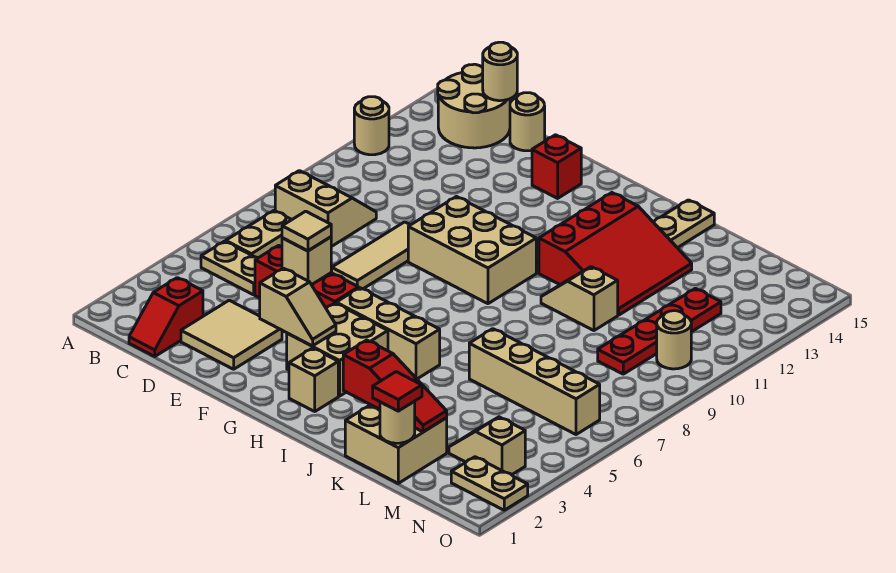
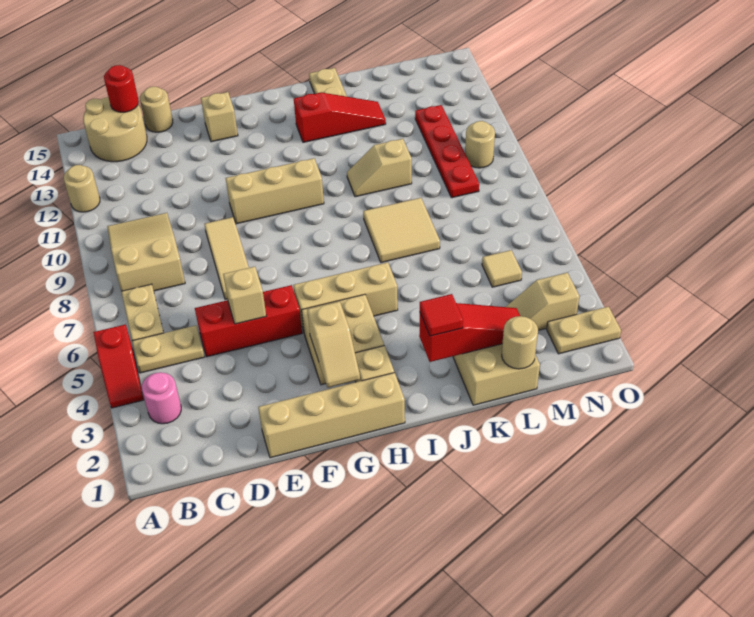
none -> pink 1x1 round brick [142,372,181,424]
tan 2x2 slope [275,171,376,247] -> tan 2x3 slope [107,213,185,291]
red 1x2 slope [129,278,203,356] -> red 1x2 slope moved to [93,325,144,408]
tan 1x1 round brick [483,42,517,101] -> red 1x1 round brick [104,65,139,112]
tan 2x2 tile [181,300,282,369] -> tan 2x2 tile moved to [363,198,440,263]
tan 1x1 tile [282,211,331,251] -> tan 1x1 tile moved to [482,250,522,287]
tan 1x2 slope [260,268,336,346] -> tan 1x2 slope turned to [307,302,360,387]
tan 2x3 brick [408,197,536,304] -> tan 1x3 brick [226,158,324,224]
red 1x1 brick [532,135,581,198] -> tan 1x1 brick [201,92,238,142]
red 3x3 slope [539,193,692,315] -> red 1x3 slope [294,93,386,142]
tan 1x4 brick [469,329,600,435] -> tan 1x4 brick moved to [258,373,405,458]
red 1x1 tile [373,372,422,411] -> red 1x1 tile moved to [420,294,463,336]

